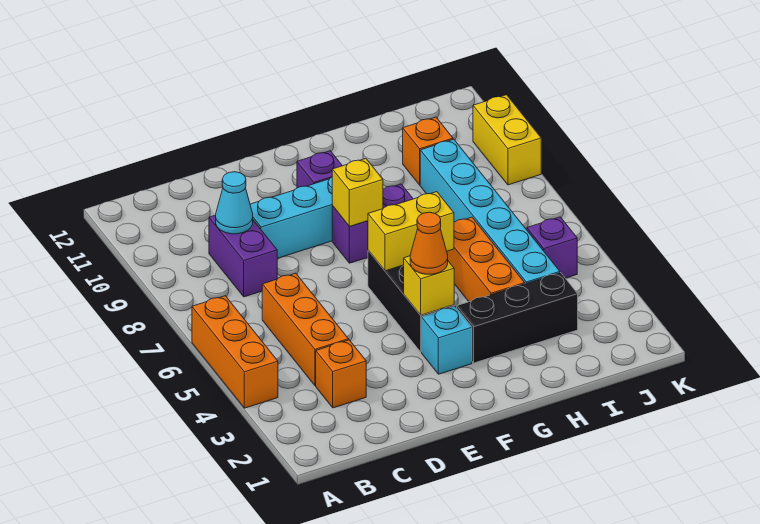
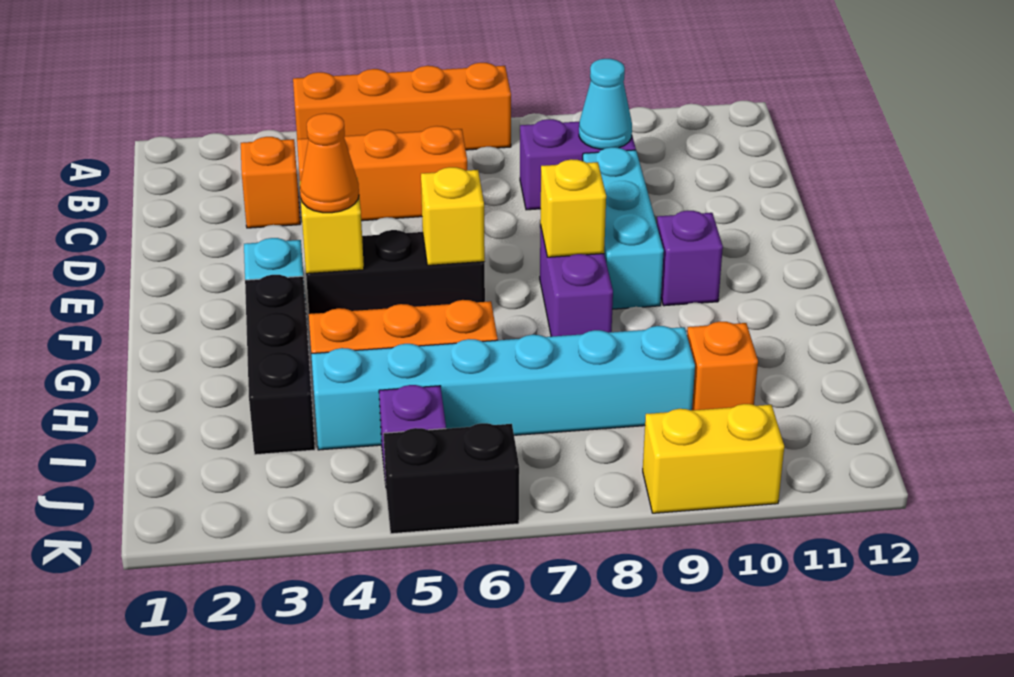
orange 1x3 brick [192,296,278,408] -> orange 1x4 brick [293,63,511,150]
yellow 1x2 brick [368,192,454,271] -> yellow 1x1 brick [421,167,485,265]
none -> black 1x2 brick [383,423,519,534]

